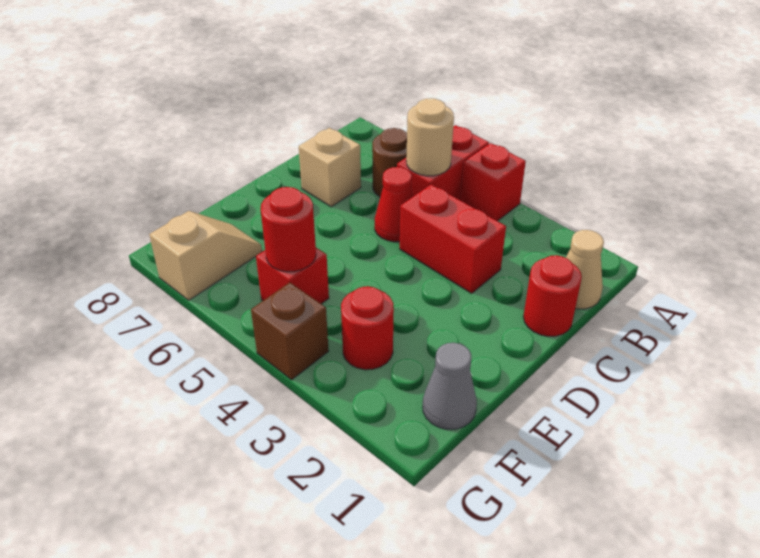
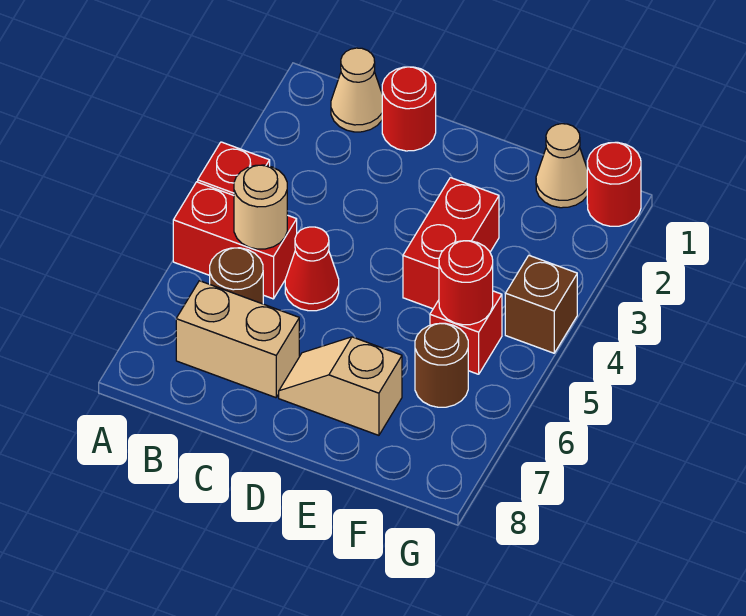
red 1x2 brick [400,184,506,293] -> red 1x2 brick moved to [403,178,499,309]
tan 1x1 brick [299,128,361,207] -> tan 1x2 brick [176,281,299,398]
grey 1x1 cone [423,343,477,429] -> tan 1x1 cone [536,124,587,208]
red 1x1 round brick [341,286,394,370] -> red 1x1 round brick moved to [587,142,641,226]
none -> brown 1x1 round brick [415,323,468,407]
tan 1x2 slope [149,211,262,300] -> tan 1x2 slope moved to [279,337,402,435]

